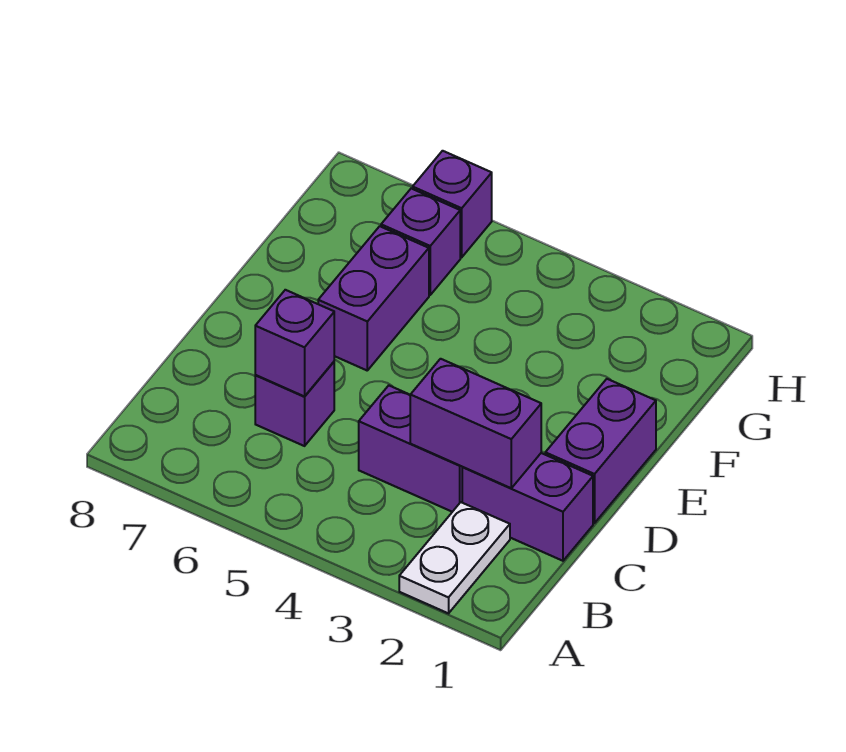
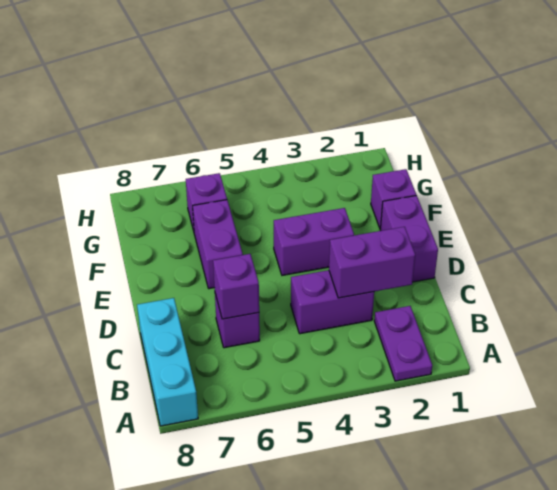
white 1x2 plate [399,502,510,613] -> purple 1x2 plate [374,306,432,381]
none -> cyan 1x3 brick [137,298,198,426]
purple 1x2 brick [462,453,593,561] -> purple 1x2 brick moved to [274,208,354,275]
purple 1x1 brick [413,151,492,257] -> purple 1x1 brick moved to [371,169,416,229]

